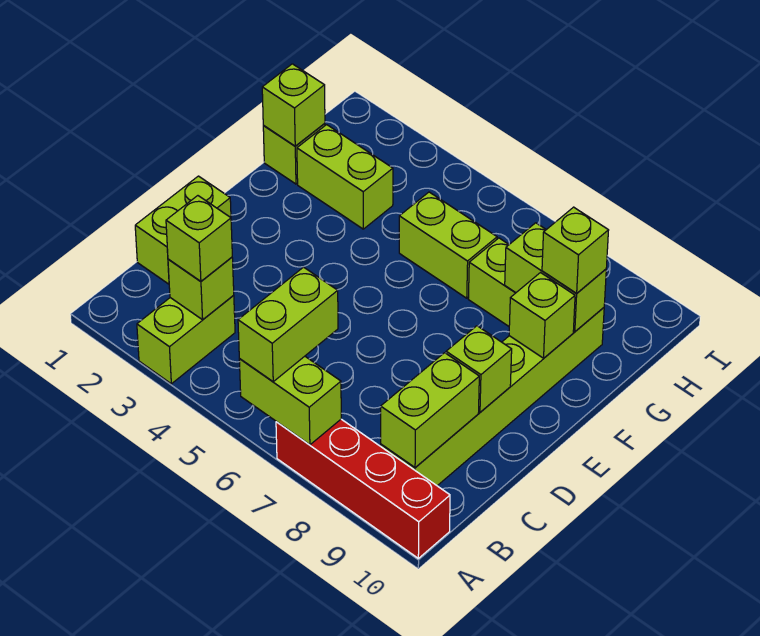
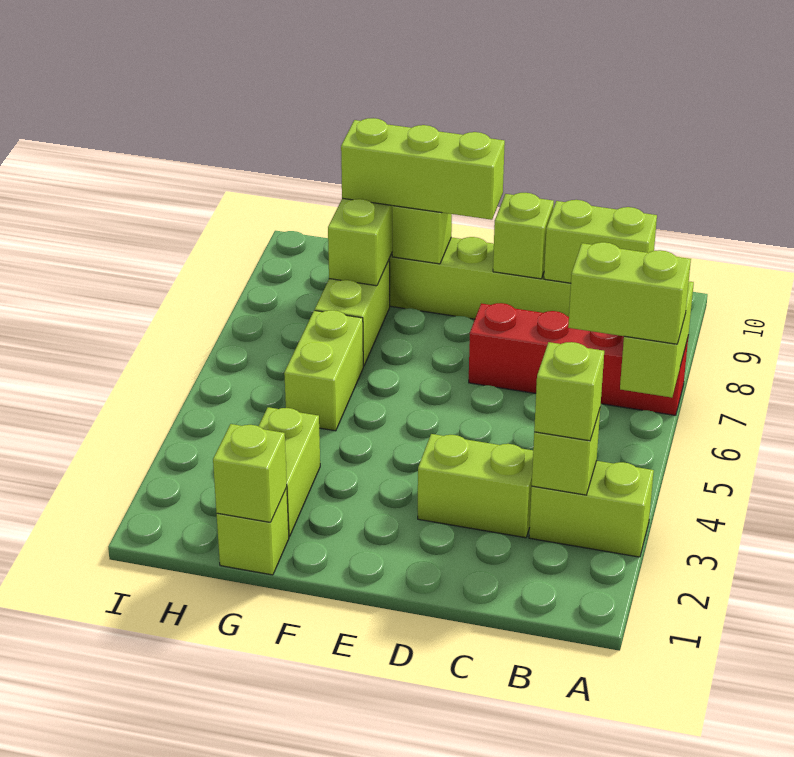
red 1x4 brick [276,419,450,558] -> red 1x4 brick turned to [469,303,688,415]
lime 1x2 brick [135,176,231,284] -> lime 1x2 brick moved to [418,434,533,538]
lime 1x1 brick [542,207,609,293] -> lime 1x3 brick [341,118,505,220]

